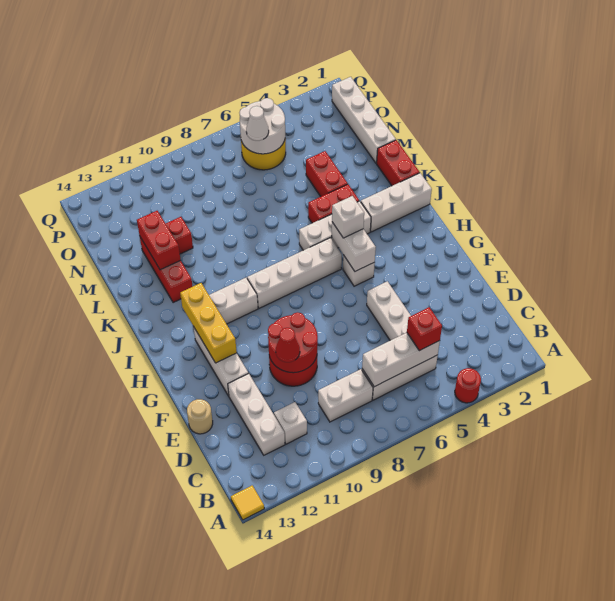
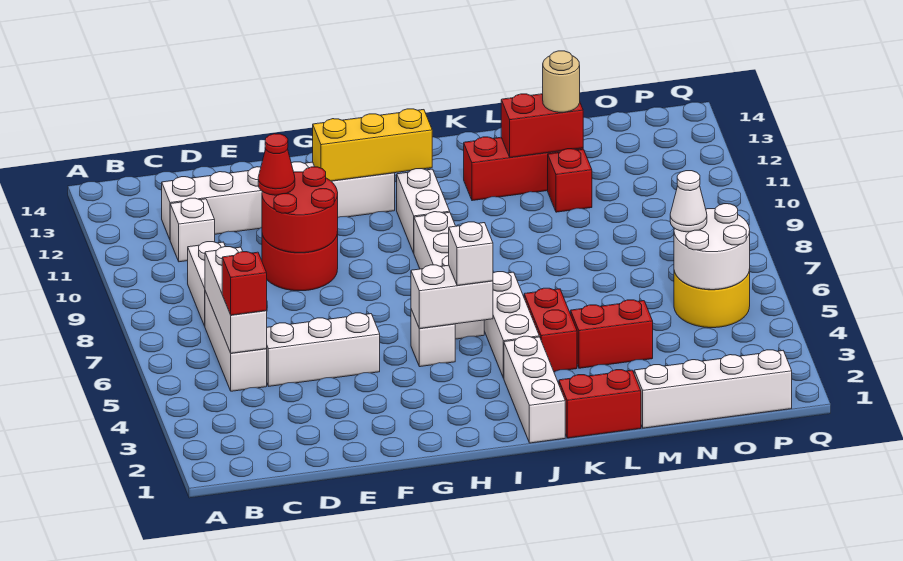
red 1x1 round brick [455,368,481,403] -> none
yellow 1x1 tile [231,486,264,520] -> none
tan 1x1 round brick [187,399,213,434] -> tan 1x1 round brick moved to [543,51,580,112]

